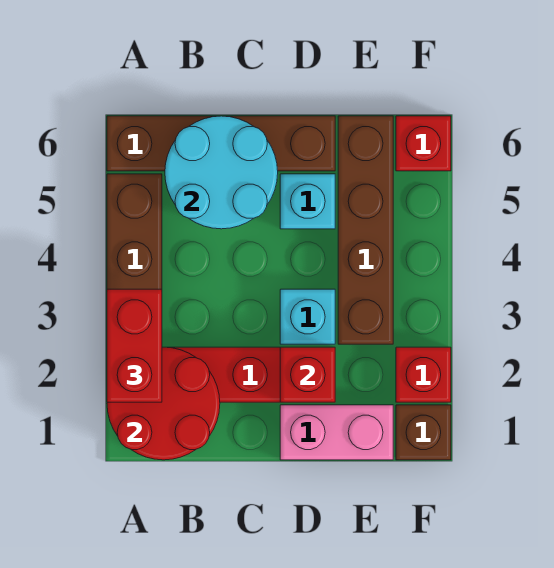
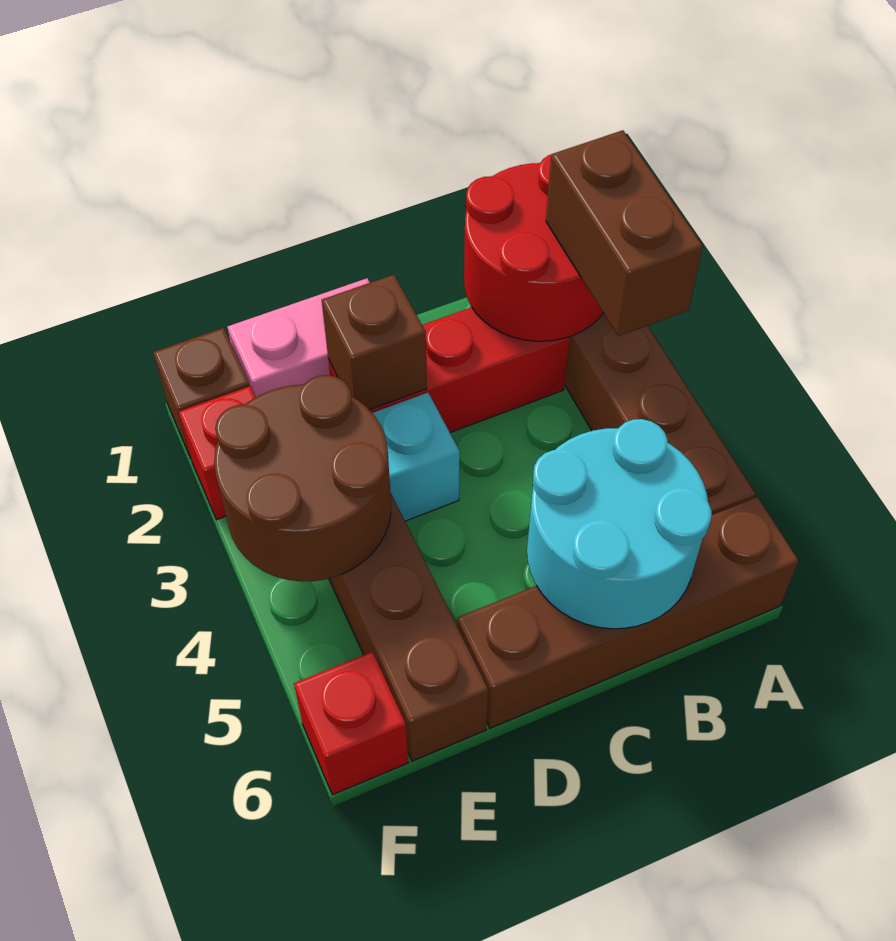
red 1x2 brick [107,289,162,402] -> brown 1x2 brick [546,130,703,336]
red 1x1 brick [280,347,335,402] -> brown 1x1 brick [322,275,427,410]
cyan 1x1 brick [280,174,335,229] -> none
none -> brown 2x2 round brick [214,375,391,581]

